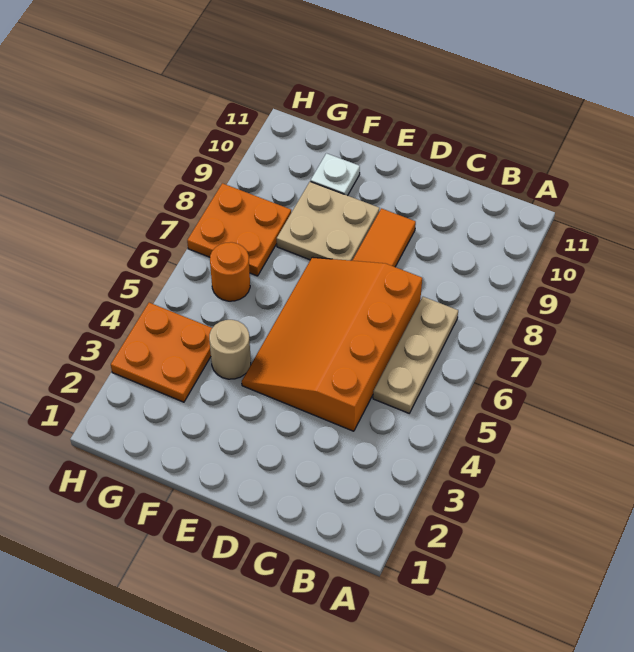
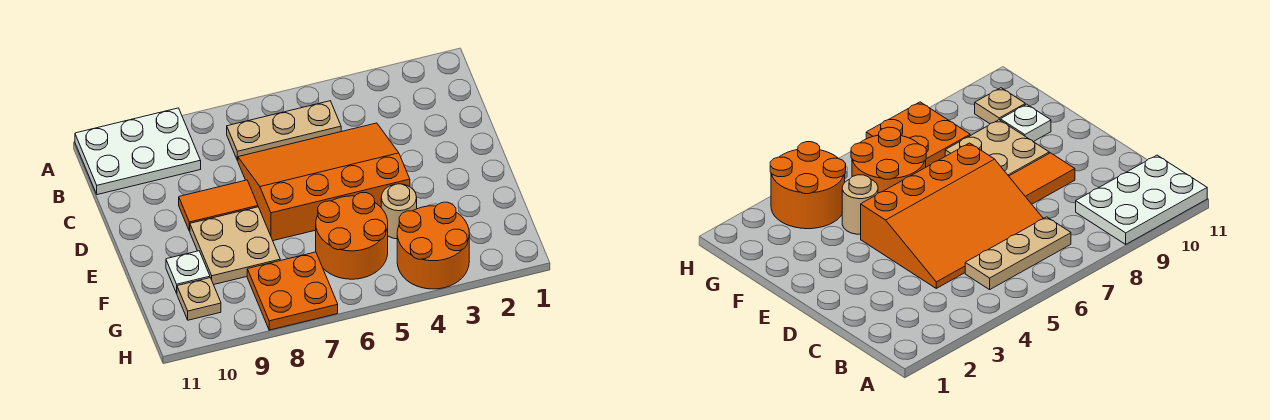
none -> white 2x3 plate [75,108,201,195]
orange 3x4 slope [242,257,422,431] -> orange 3x4 slope turned to [238,123,410,241]
orange 2x2 plate [111,303,212,402] -> orange 2x2 round brick [397,202,469,289]
orange 1x1 round brick [210,242,250,301] -> orange 2x2 round brick [316,193,388,279]
none -> tan 1x1 plate [177,278,221,320]

